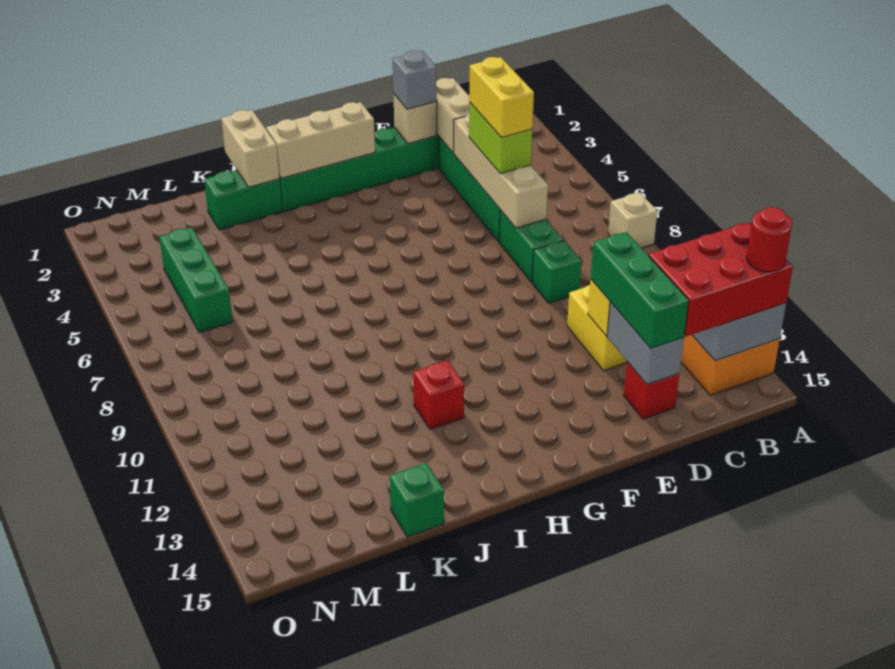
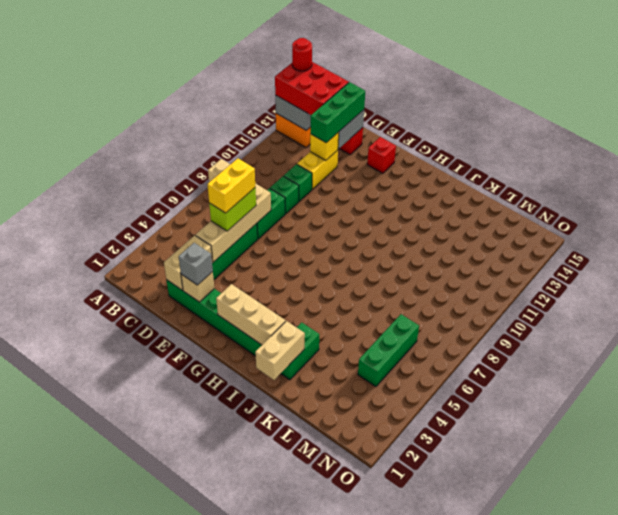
red 1x1 brick [413,360,464,429] -> red 1x1 brick moved to [367,137,396,173]
green 1x2 brick [204,170,282,230] -> green 1x2 brick turned to [281,322,319,380]
green 1x1 brick [389,463,444,537] -> green 1x1 brick moved to [284,164,312,201]

